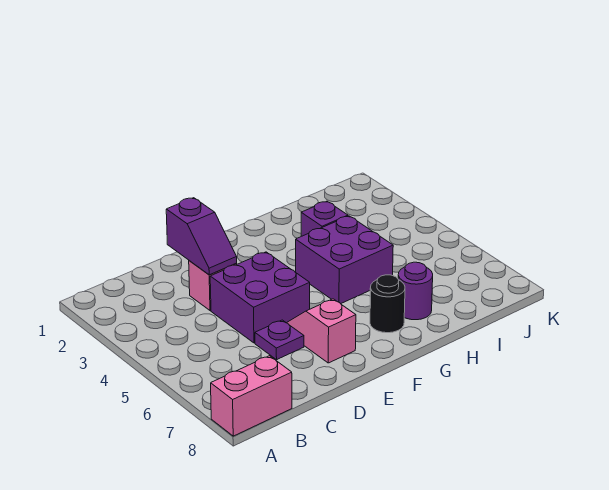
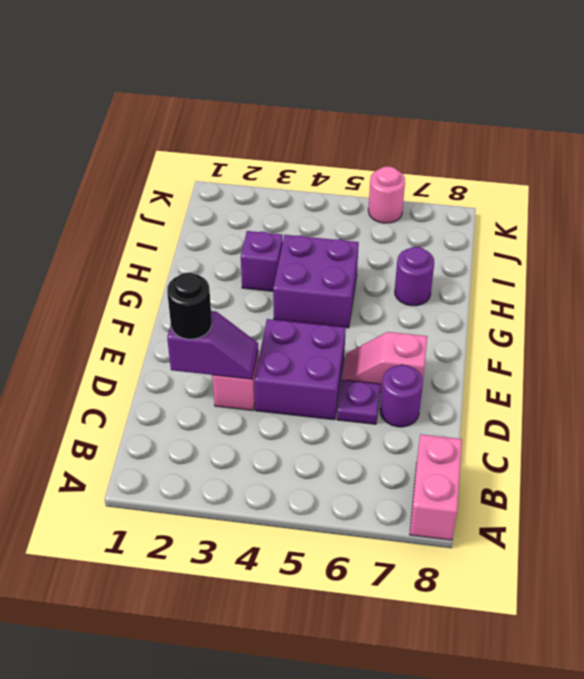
none -> purple 1x1 round brick [380,365,423,427]
black 1x1 round brick [370,275,405,333] -> black 1x1 round brick moved to [167,273,212,339]
none -> pink 1x1 round brick [368,166,405,223]

